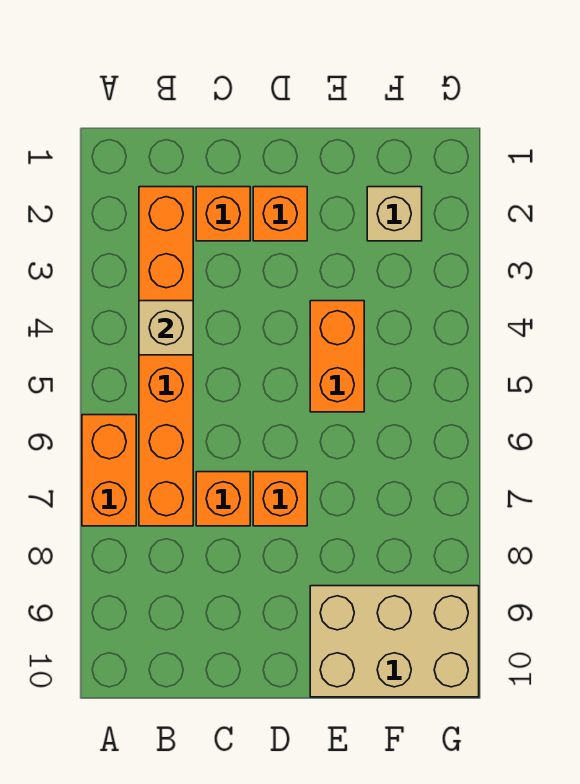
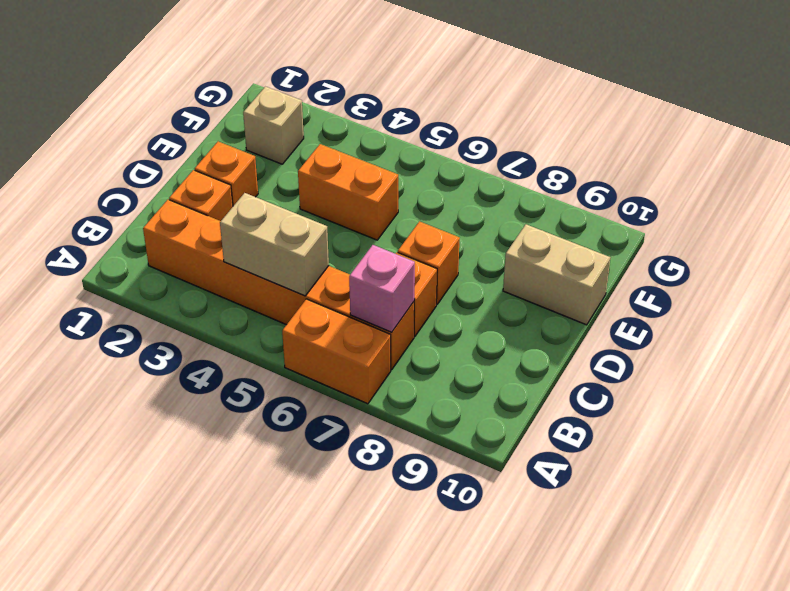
tan 1x1 brick [139,301,193,355] -> tan 1x2 brick [220,193,329,296]
none -> pink 1x1 brick [349,245,415,332]
tan 2x3 brick [310,586,479,697] -> tan 1x2 brick [503,224,610,325]

